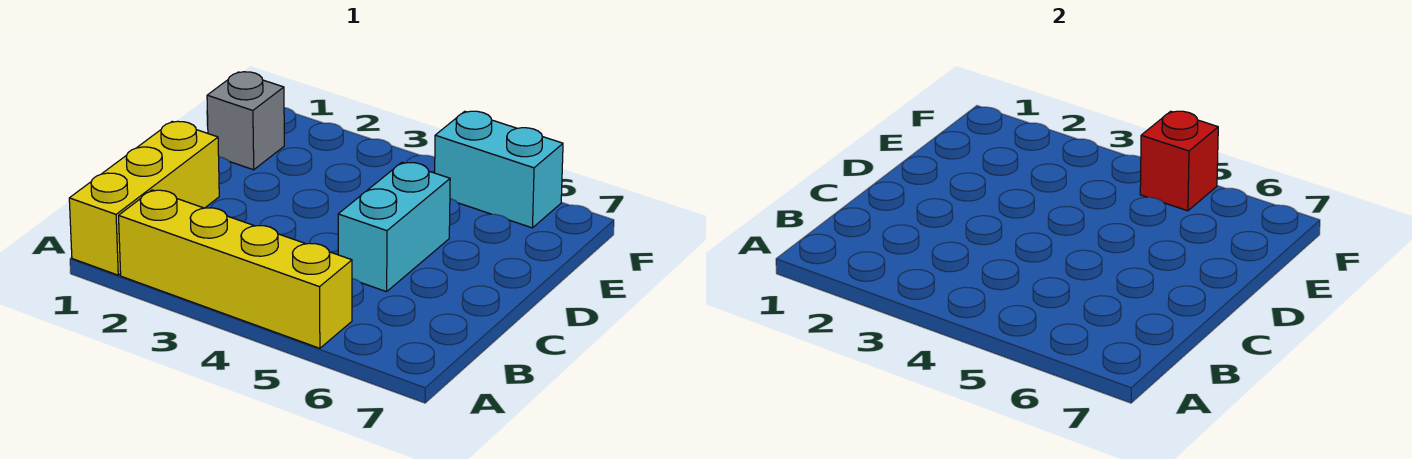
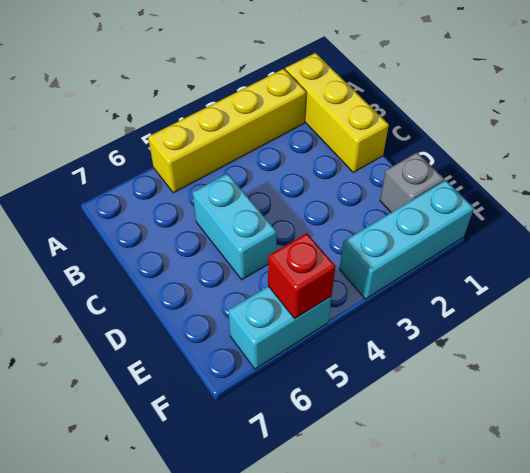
none -> cyan 1x3 brick [340,180,474,299]

